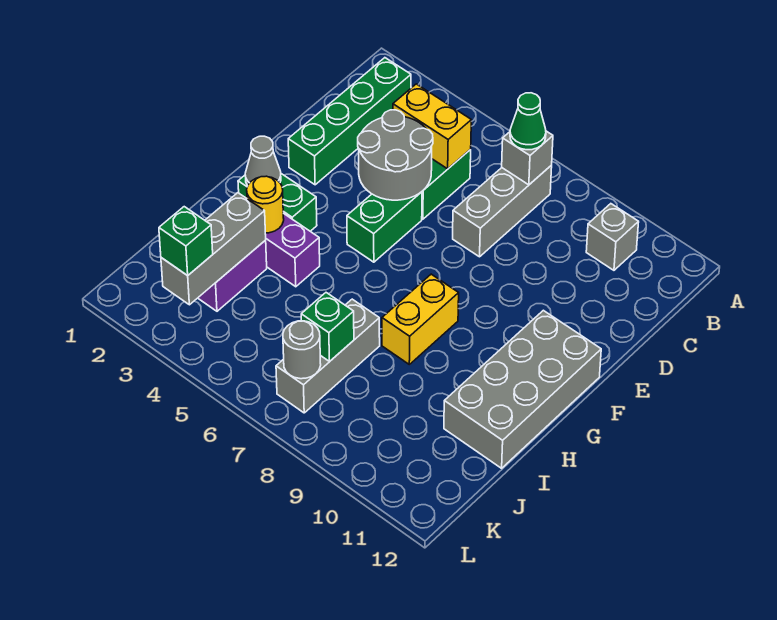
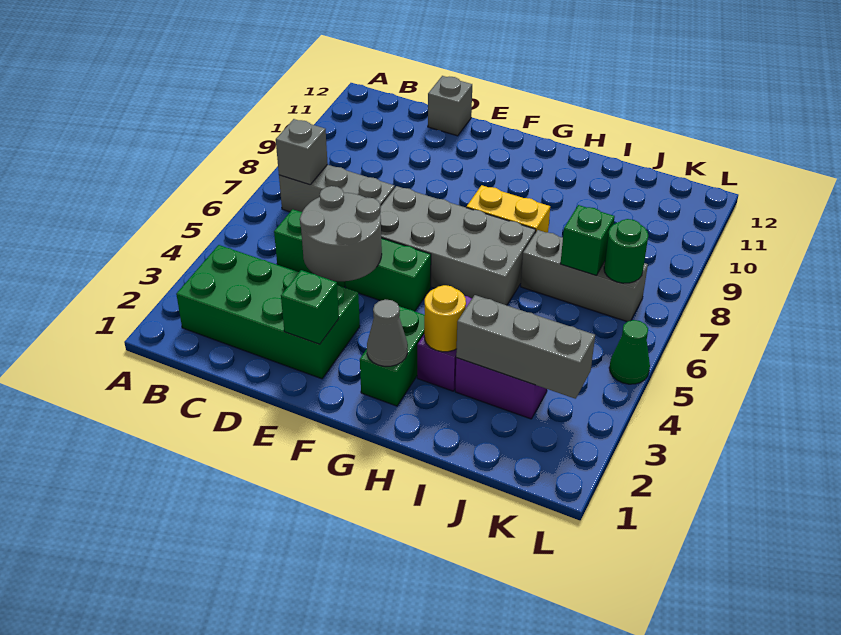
green 1x4 brick [288,58,411,185] -> green 2x4 brick [176,245,360,379]
green 1x1 cone [510,93,546,150] -> green 1x1 cone moved to [609,320,650,384]
grey 1x1 brick [586,204,639,270] -> grey 1x1 brick moved to [428,76,472,136]
yellow 1x2 brick [393,84,471,169] -> none
grey 2x4 brick [444,310,601,468] -> grey 2x4 brick moved to [380,186,536,305]
green 1x1 brick [159,207,213,276] -> green 1x1 brick moved to [281,270,339,344]
grey 1x1 round brick [283,321,321,379] -> green 1x1 round brick [604,219,648,283]

